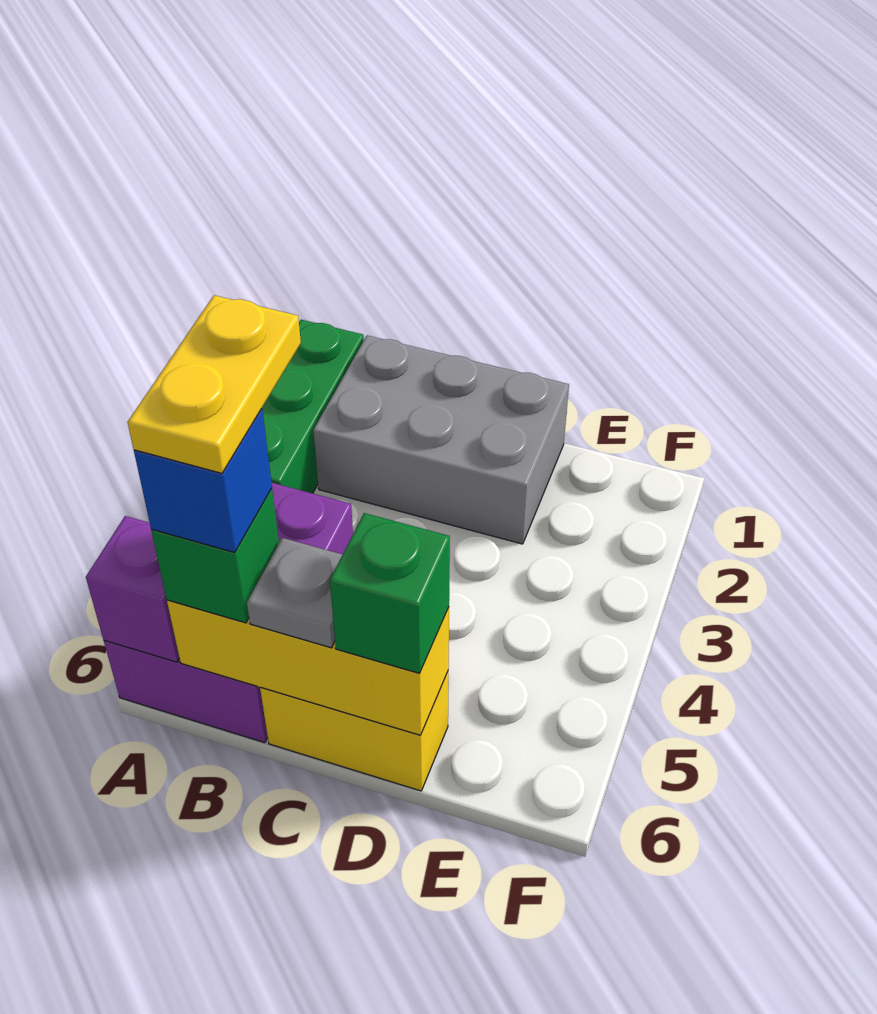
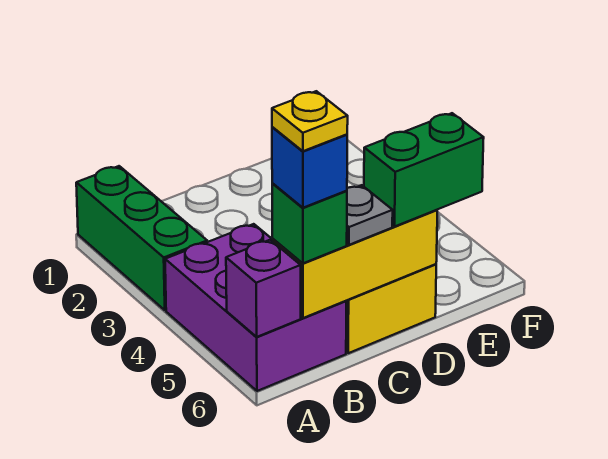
grey 2x3 brick [313,336,569,544] -> none
yellow 1x2 plate [128,295,301,473] -> yellow 1x1 plate [272,91,348,151]
green 1x1 brick [330,513,450,673] -> green 1x2 brick [364,113,484,226]

